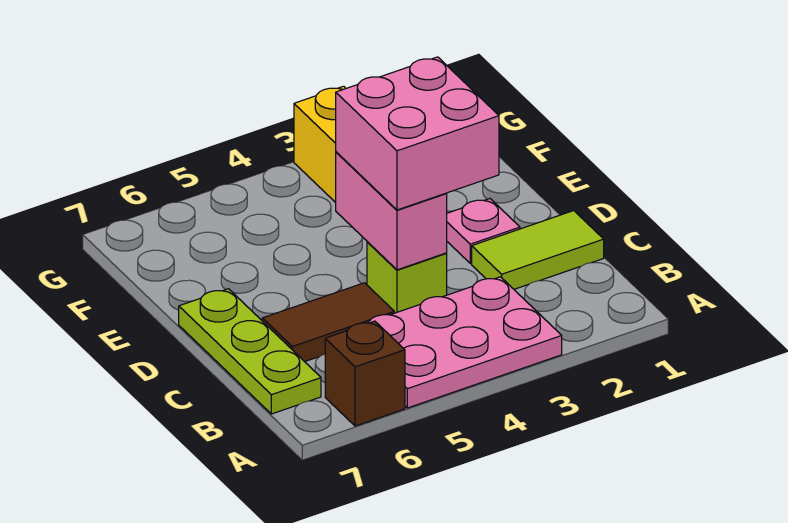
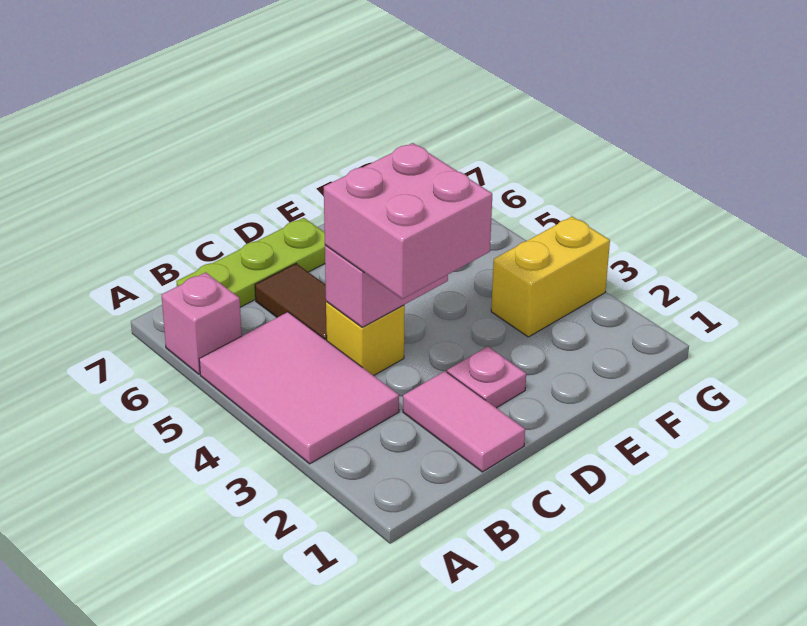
pink 2x3 plate [346,277,562,408] -> pink 2x3 tile [199,312,399,464]
brown 1x1 brick [325,321,405,426] -> pink 1x1 brick [162,272,242,374]
lime 1x2 tile [472,211,604,289] -> pink 1x2 tile [403,371,525,472]
lime 1x1 brick [367,242,447,313] -> yellow 1x1 brick [326,302,405,376]

